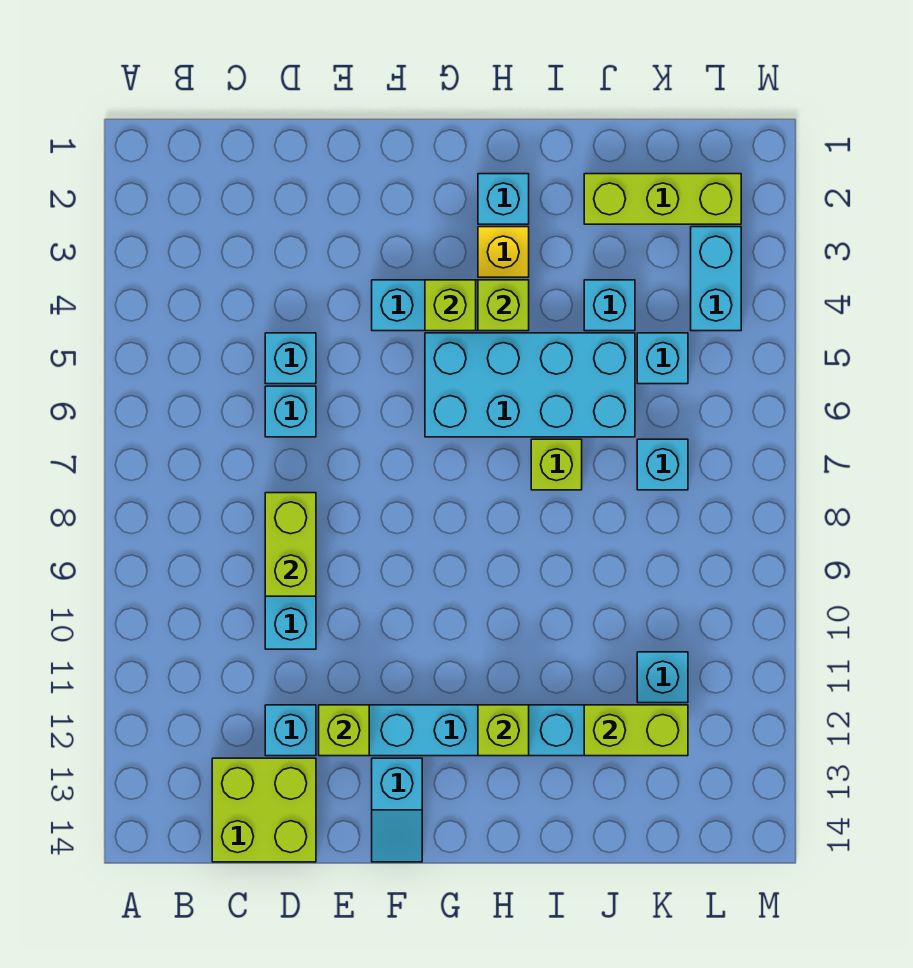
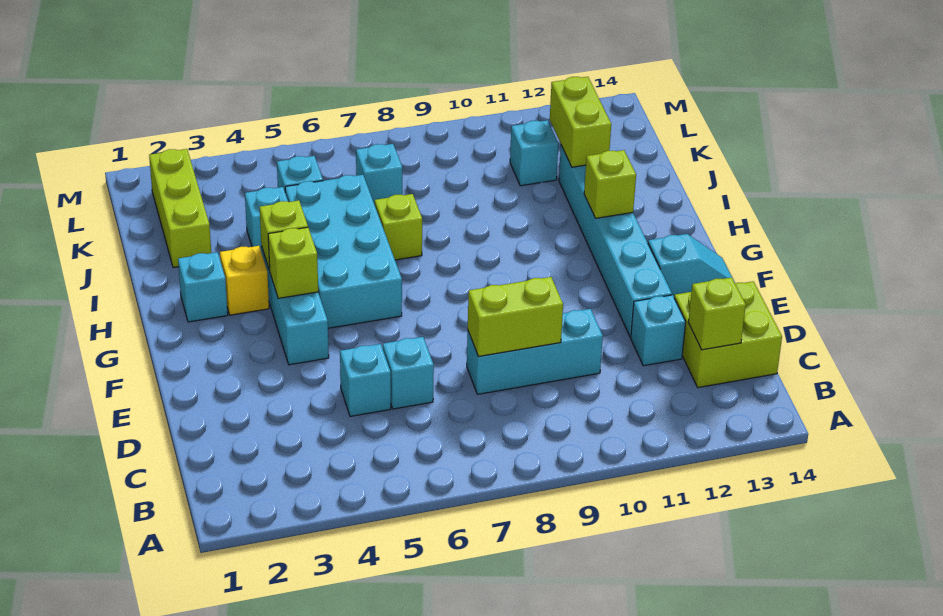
lime 1x1 brick [319,705,369,756] -> lime 1x1 brick moved to [688,277,746,350]
cyan 1x2 brick [691,227,741,331] -> none

